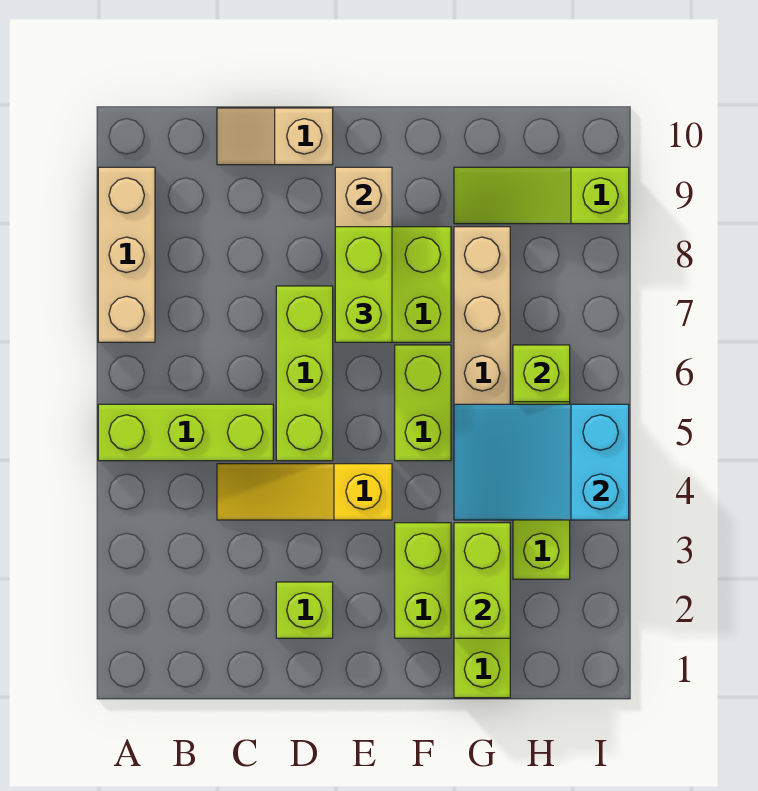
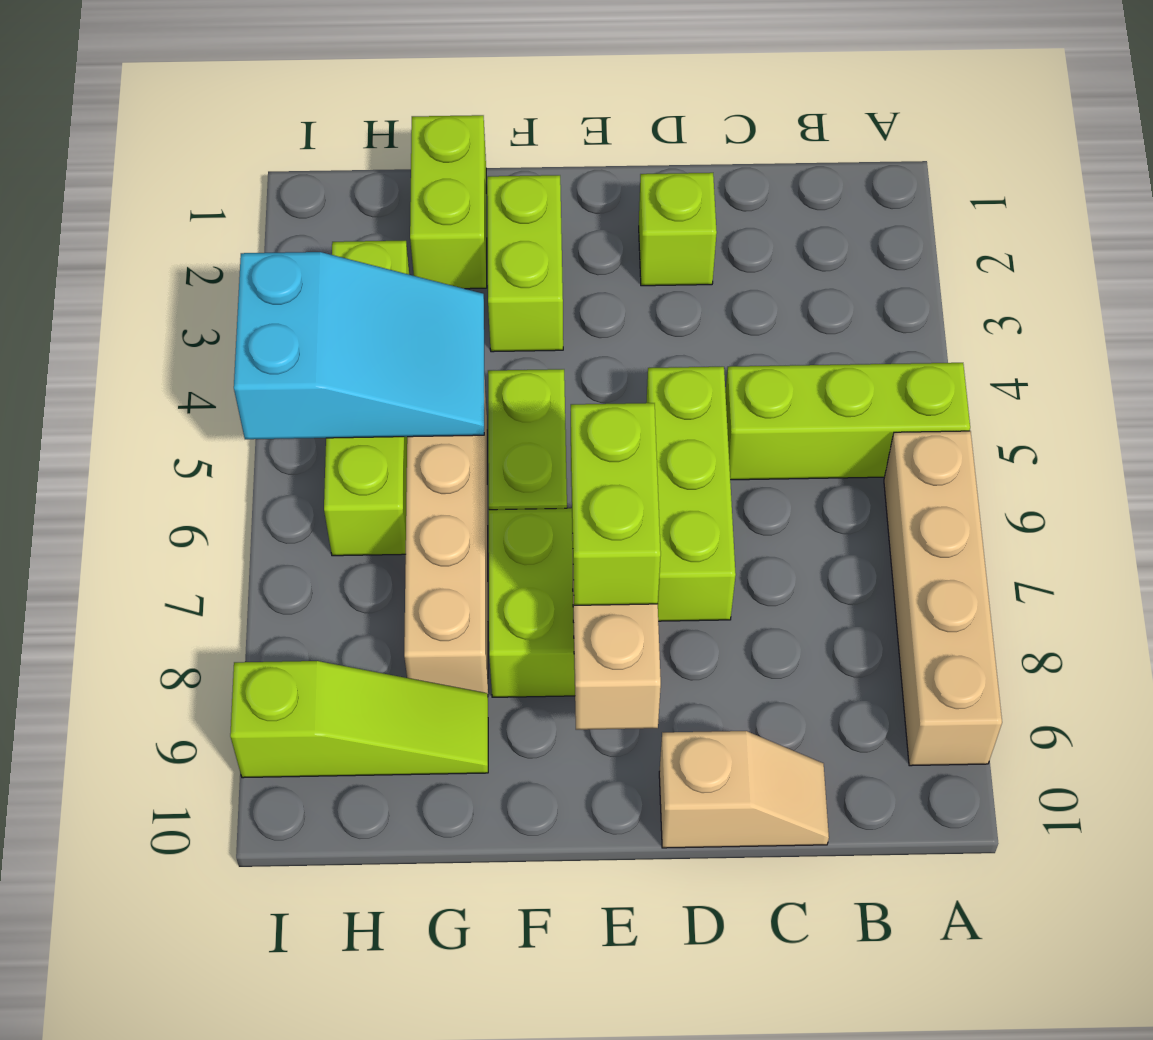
tan 1x3 brick [98,167,155,342] -> tan 1x4 brick [884,431,1002,766]
yellow 1x3 slope [217,464,392,520] -> none
lime 1x2 brick [454,523,510,638] -> none
lime 1x1 brick [513,345,570,402] -> none

